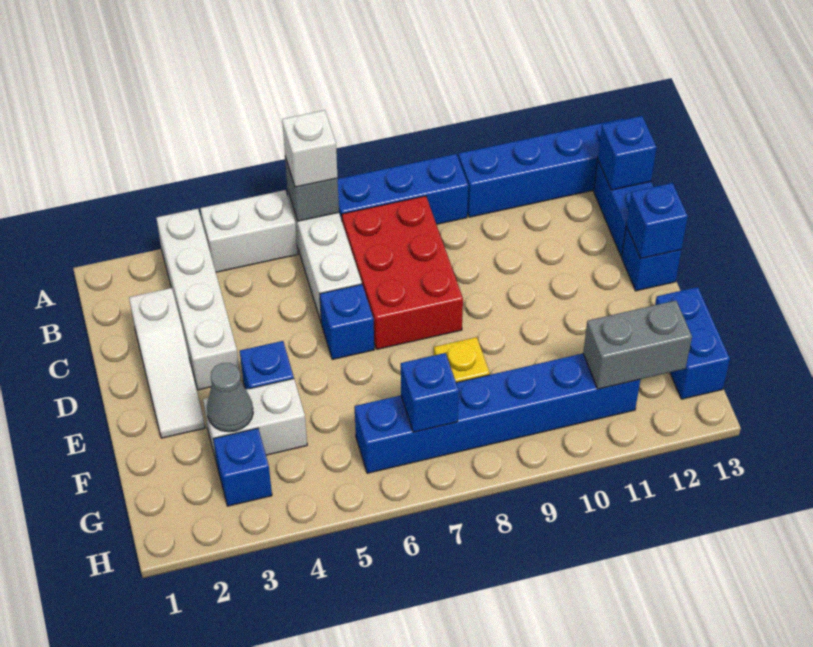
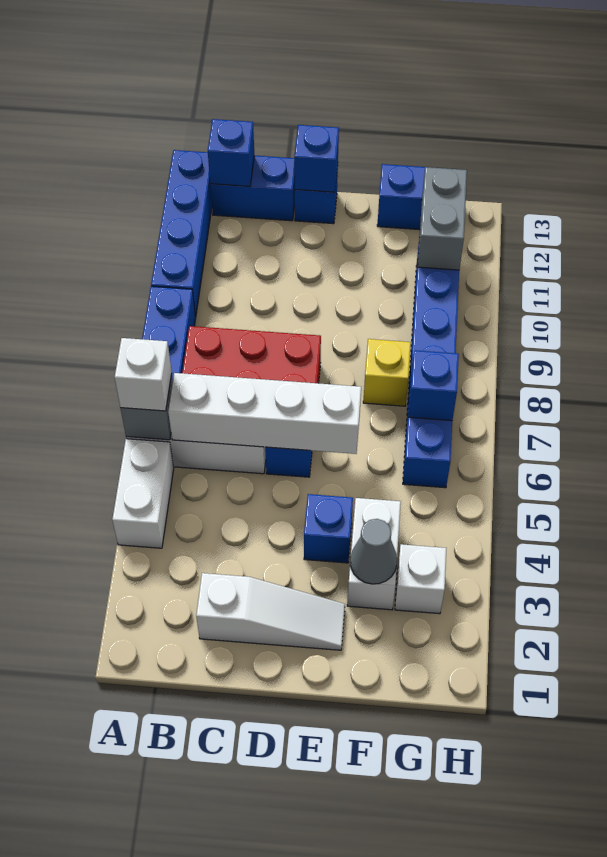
white 1x4 brick [156,209,239,390] -> white 1x4 brick moved to [168,373,361,454]
blue 1x1 brick [213,428,272,506] -> white 1x1 brick [395,544,446,614]

